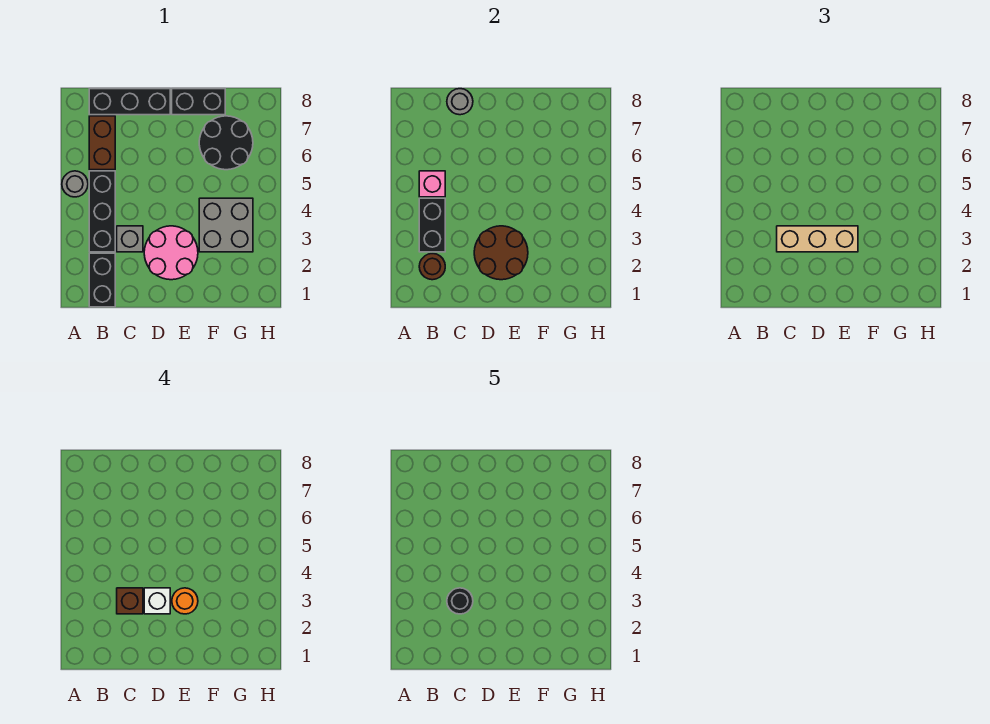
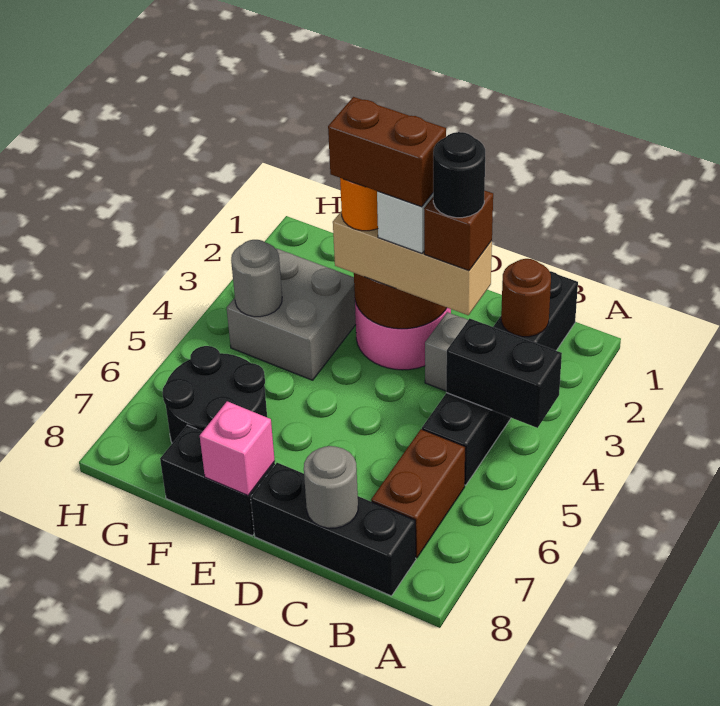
grey 1x1 round brick [62,171,88,197] -> grey 1x1 round brick moved to [231,240,282,317]
black 1x2 brick [419,198,445,252] -> black 1x2 brick turned to [446,319,562,428]
pink 1x1 brick [419,171,445,197] -> pink 1x1 brick moved to [200,401,275,495]
none -> brown 1x2 brick [328,97,446,207]

